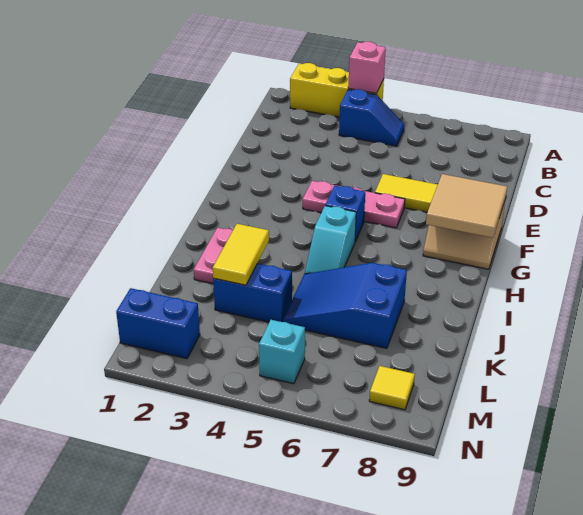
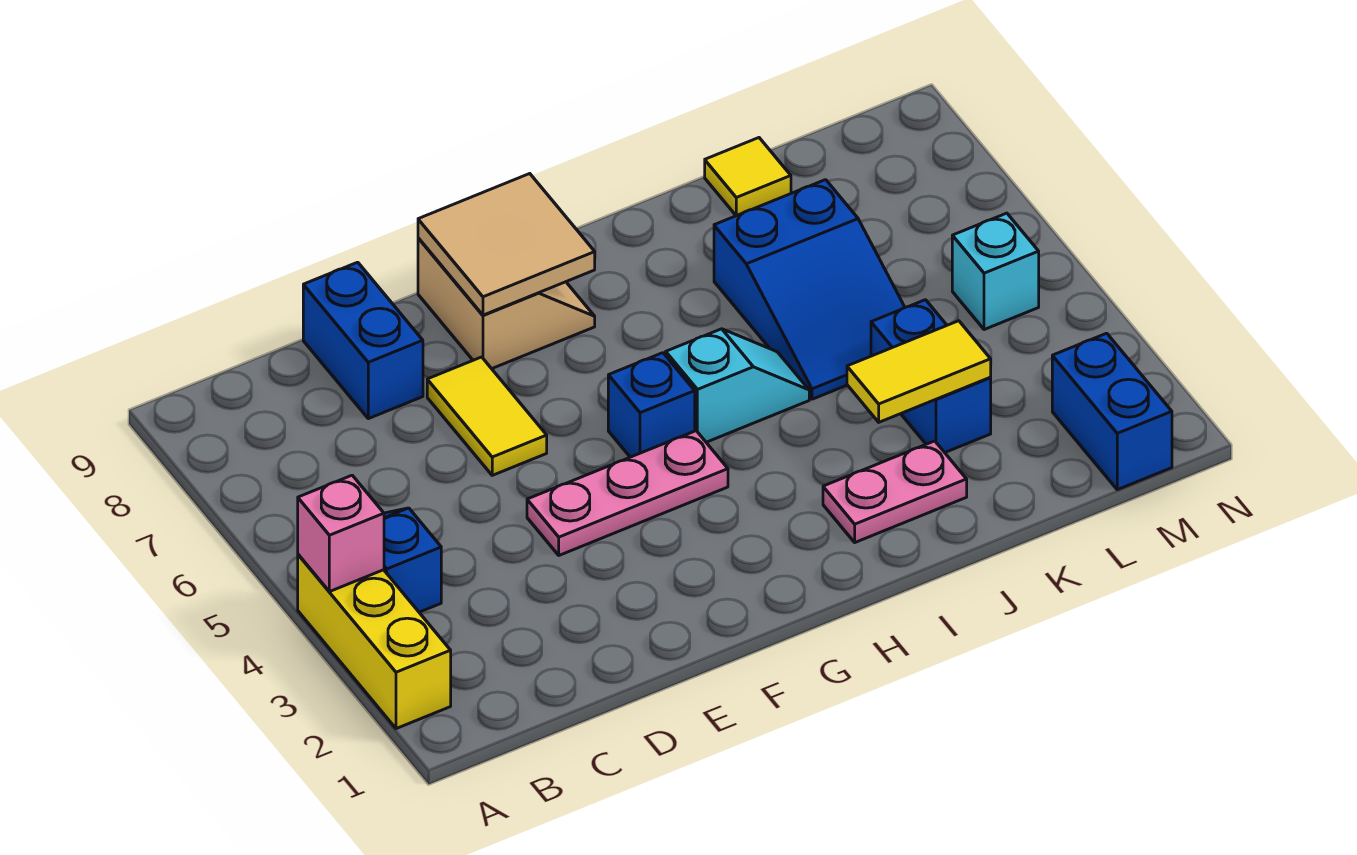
none -> blue 1x2 brick [303,262,423,419]
pink 1x3 plate [303,181,405,228] -> pink 1x3 plate turned to [527,431,728,555]
yellow 1x1 tile [369,366,415,410] -> yellow 1x1 tile moved to [705,138,791,216]

